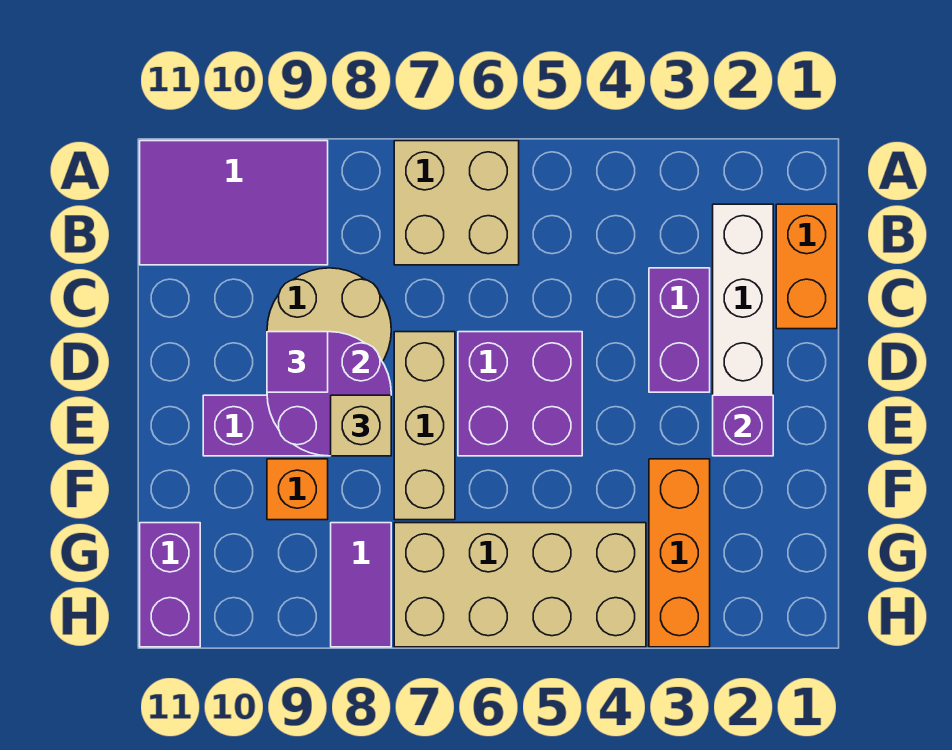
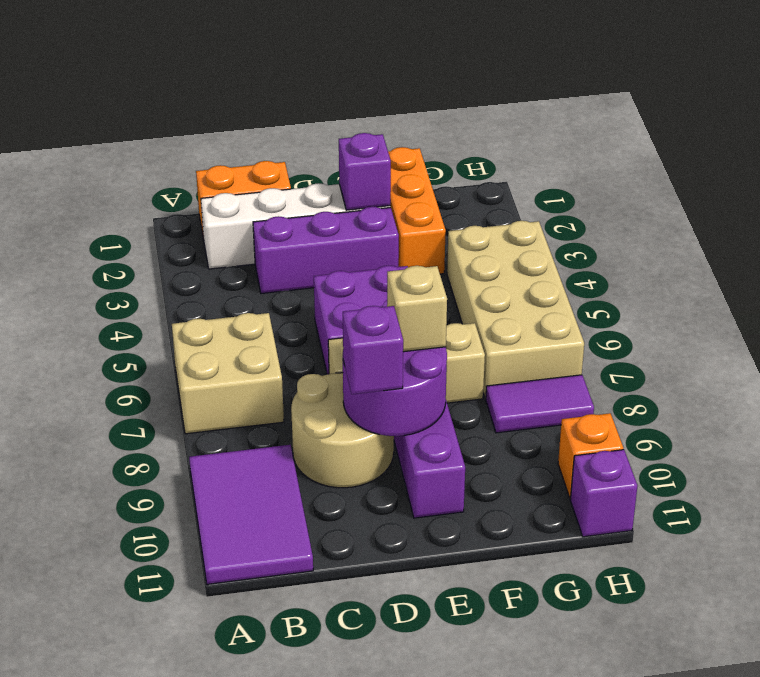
purple 1x2 brick [649,268,710,392] -> purple 1x3 brick [253,207,399,294]
purple 1x1 tile [267,332,328,392] -> purple 1x1 brick [343,306,403,394]
orange 1x3 brick [649,459,710,647] -> orange 1x3 brick turned to [388,147,446,274]
orange 1x1 brick [267,459,328,520] -> orange 1x1 brick moved to [558,413,623,499]
purple 1x2 brick [140,523,200,647] -> purple 1x1 brick [570,450,637,537]

